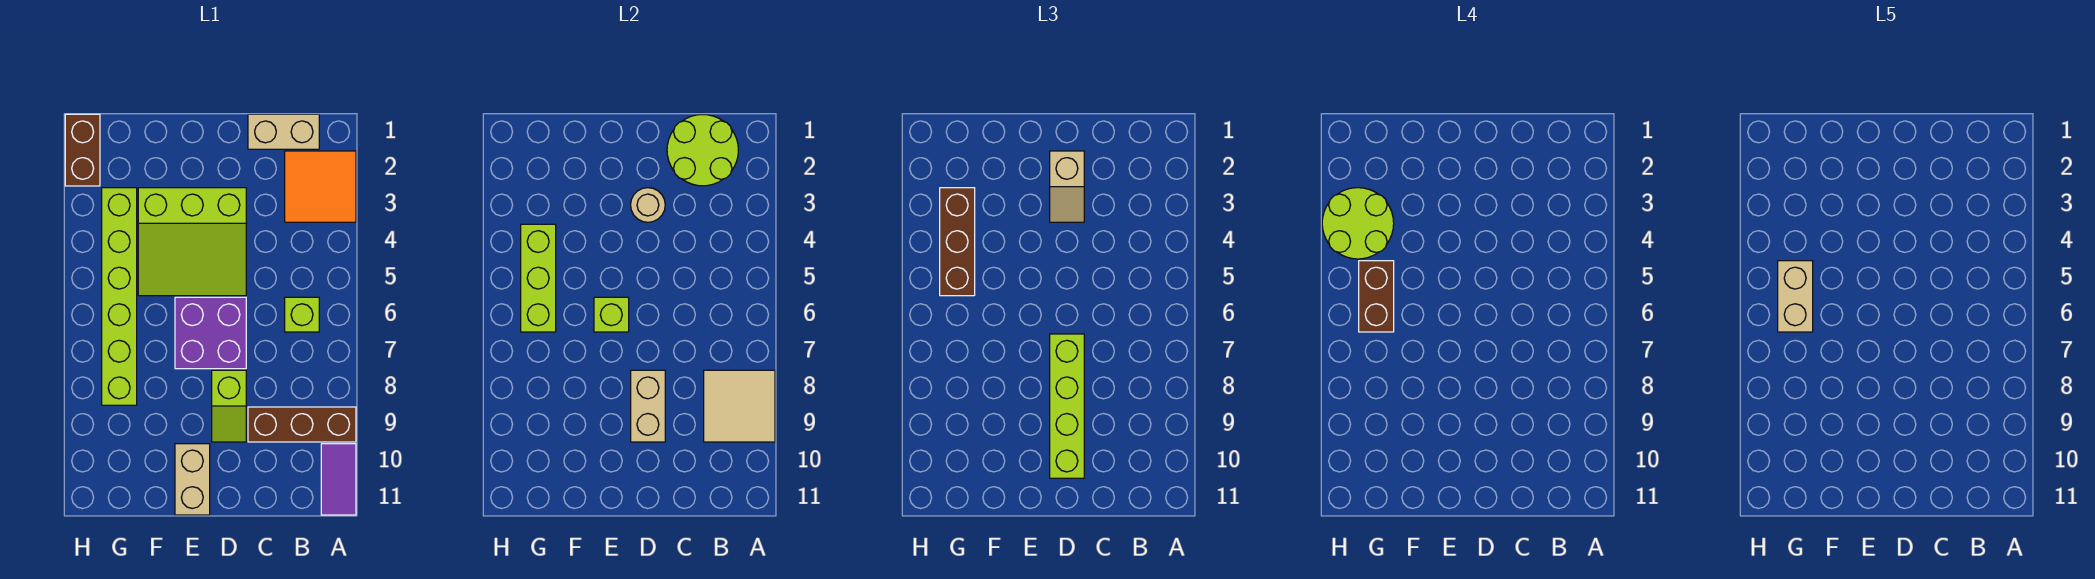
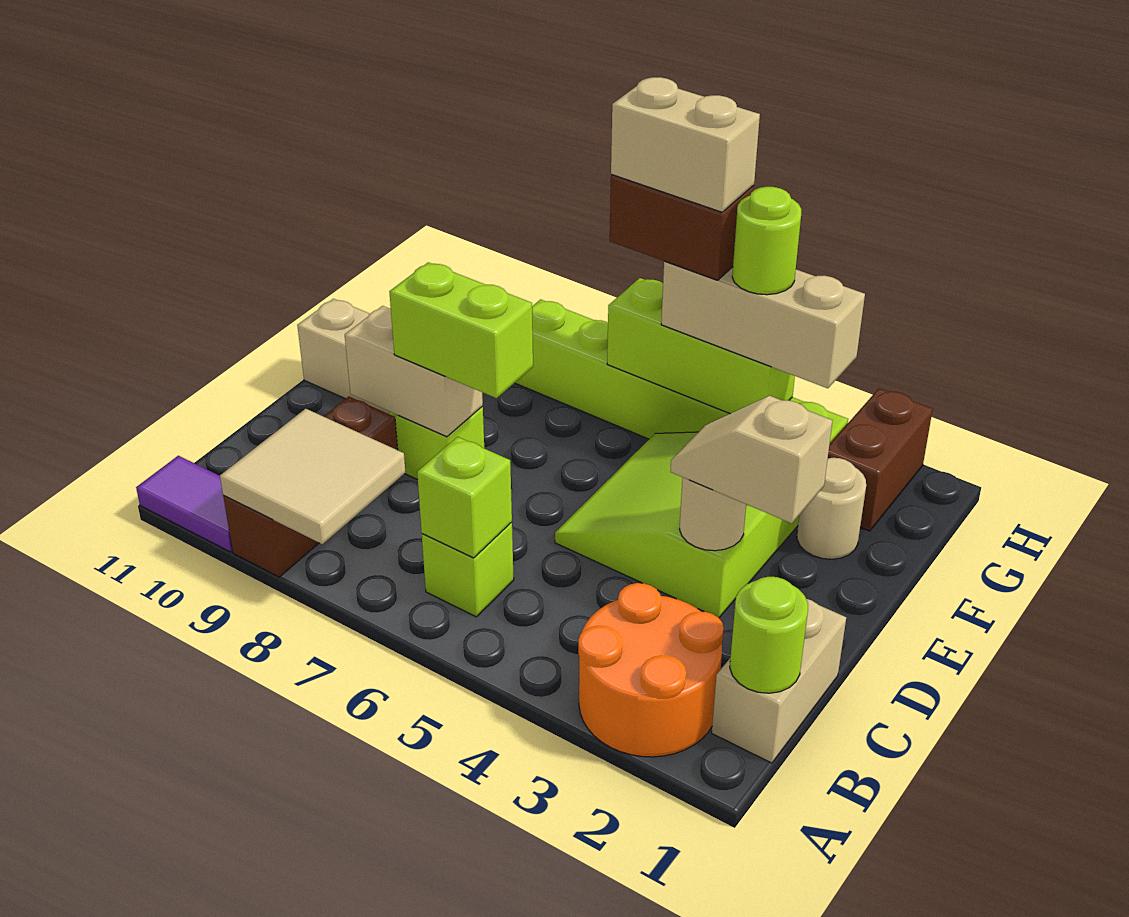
orange 2x2 tile [285,151,356,222] -> orange 2x2 round brick [578,583,724,757]
lime 2x2 round brick [667,115,738,186] -> lime 1x1 round brick [730,577,808,693]
purple 2x2 brick [175,297,246,369] -> none
lime 1x4 brick [1050,334,1084,478] -> lime 1x2 brick [389,262,533,398]
lime 1x1 brick [594,297,629,332] -> lime 1x1 brick moved to [417,437,512,558]
none -> tan 1x1 round brick [797,458,866,559]
brown 1x3 brick [940,188,975,296] -> tan 1x3 brick [661,261,865,388]
lime 2x2 round brick [1322,188,1394,259] -> lime 1x1 round brick [732,187,802,295]
brown 1x2 brick [65,114,100,186] -> brown 1x2 brick turned to [828,388,933,531]

